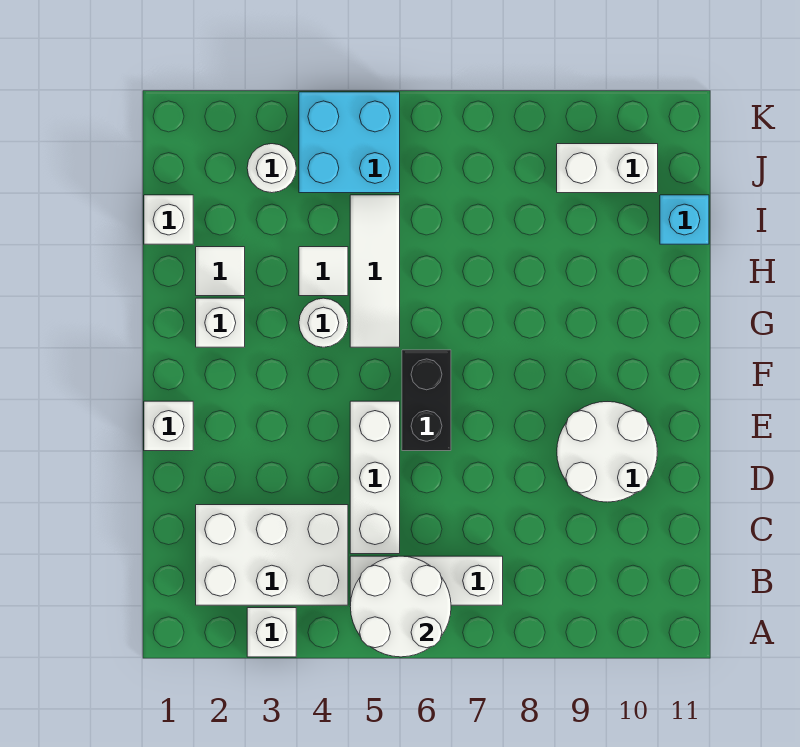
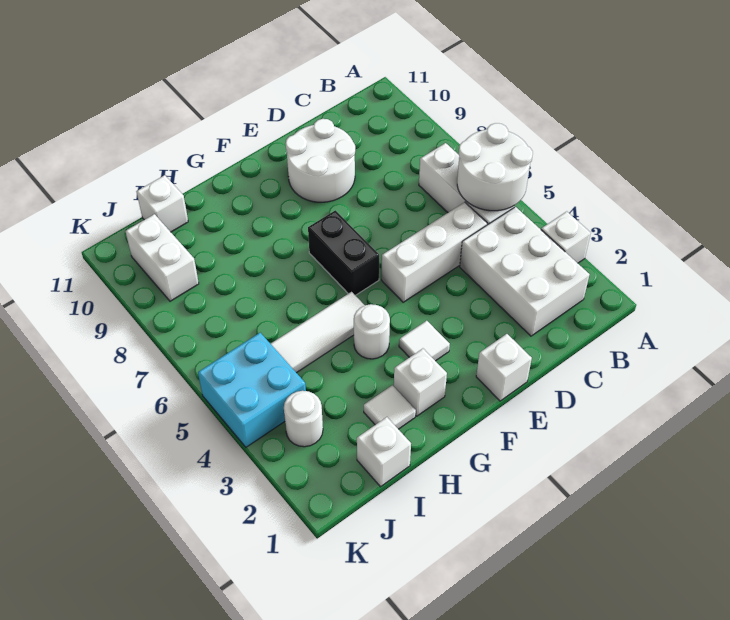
black 1x2 brick [402,350,451,451] -> black 1x2 brick turned to [308,210,379,295]
white 1x1 tile [299,247,348,296] -> white 1x1 tile moved to [399,321,450,361]
cyan 1x1 brick [660,195,709,244] -> white 1x1 brick [136,175,188,232]

